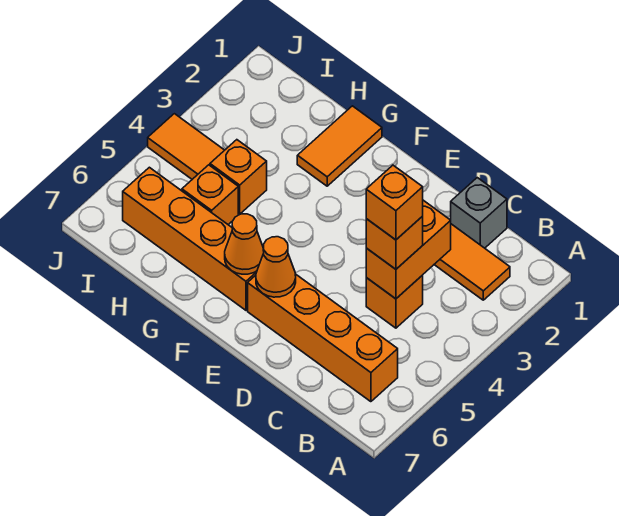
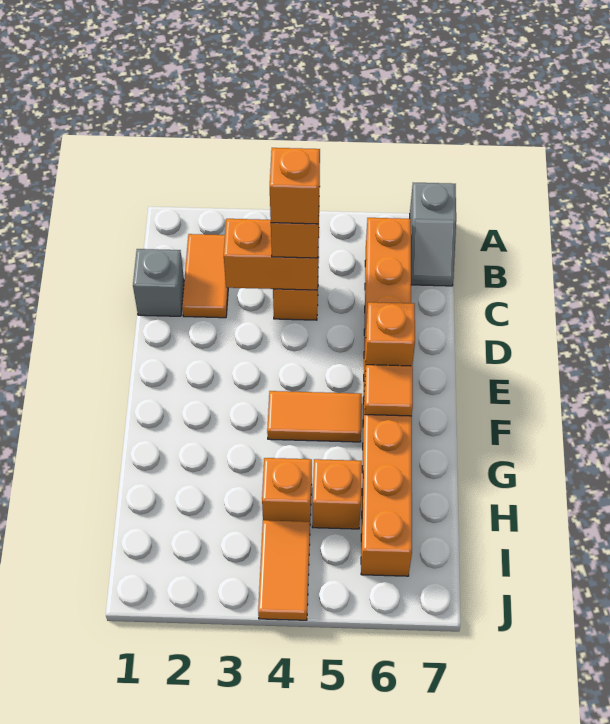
none -> grey 1x2 slope [410,183,456,286]
orange 1x1 cone [256,237,296,297] -> orange 1x1 brick [365,302,415,371]
orange 1x1 cone [225,214,264,274] -> orange 1x1 tile [365,365,413,416]
orange 1x2 tile [297,106,382,186] -> orange 1x2 tile moved to [267,391,362,442]

